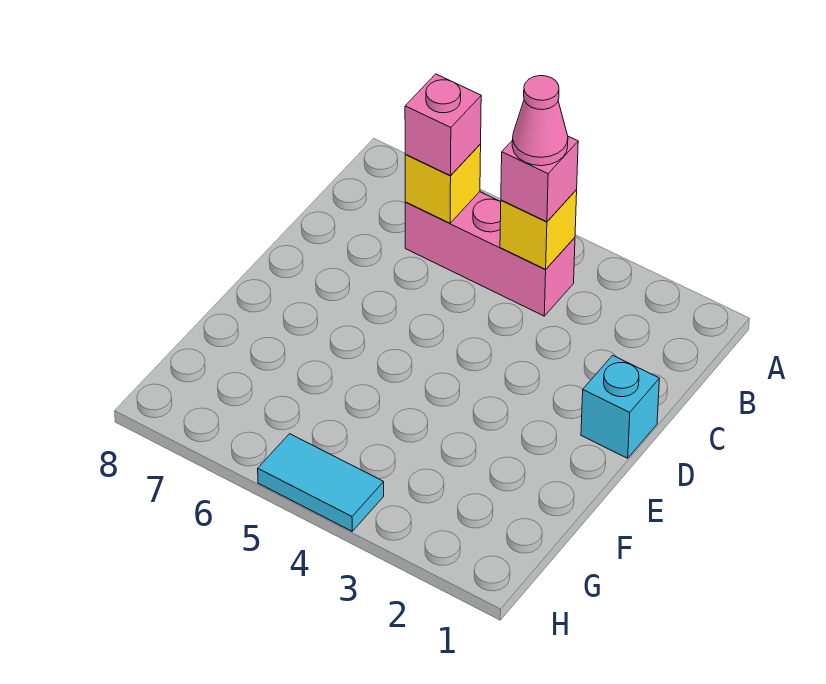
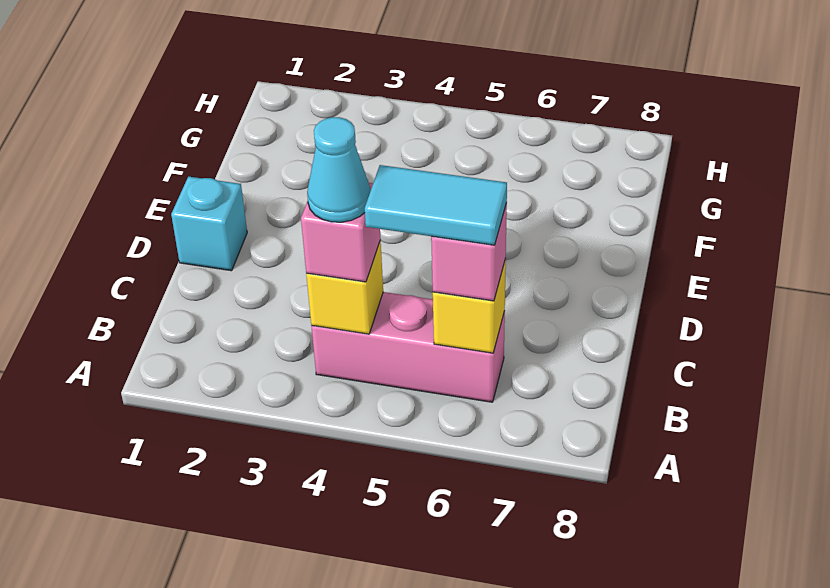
pink 1x1 cone [512,76,568,166] -> cyan 1x1 cone [307,117,371,222]
cyan 1x2 tile [258,434,384,531] -> cyan 1x2 tile moved to [365,165,507,245]

